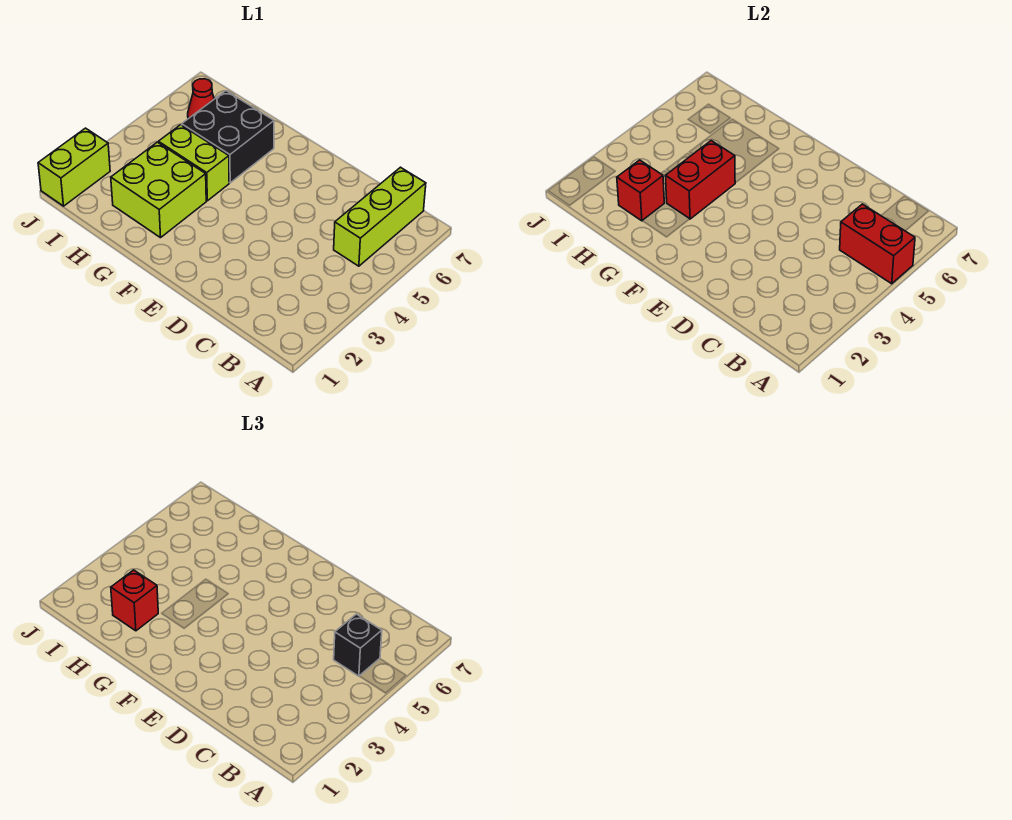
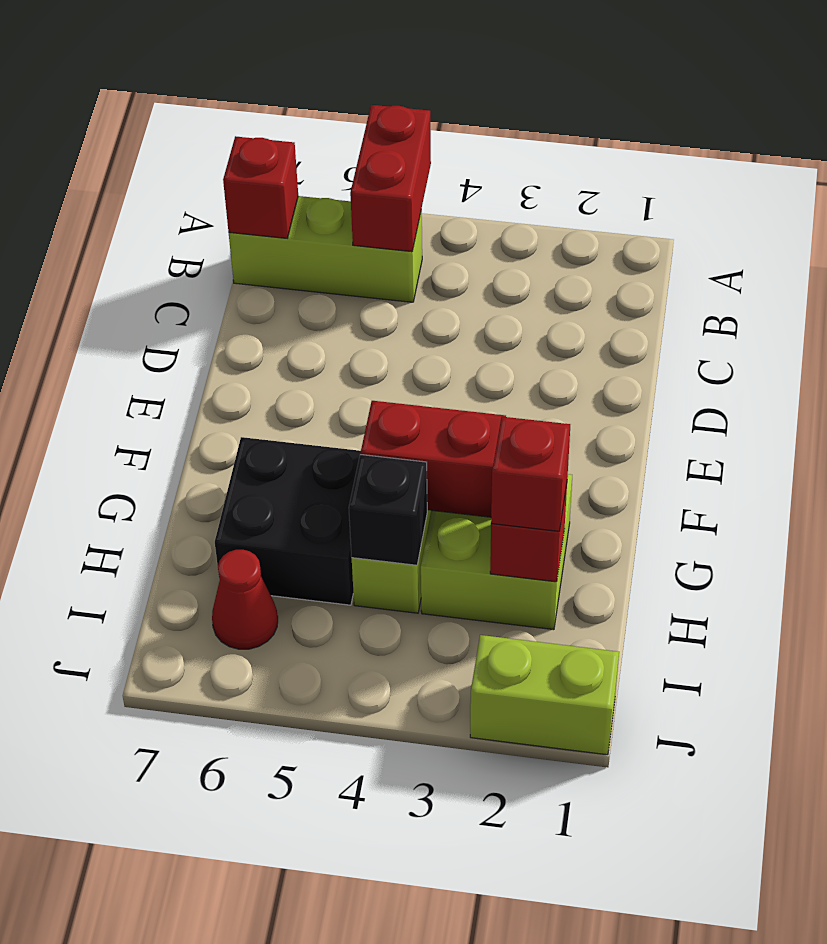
black 1x1 brick [334,614,382,676] -> black 1x1 brick moved to [349,454,427,565]
none -> red 1x1 brick [223,136,298,238]

